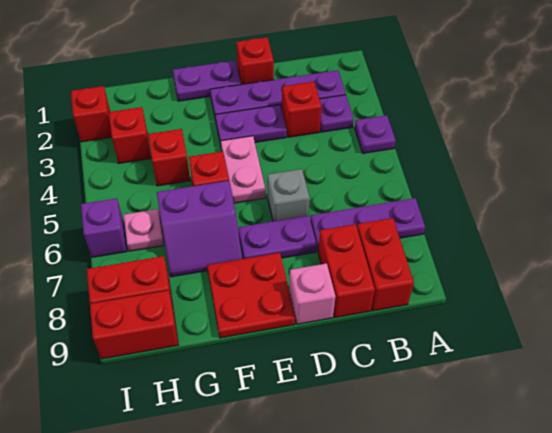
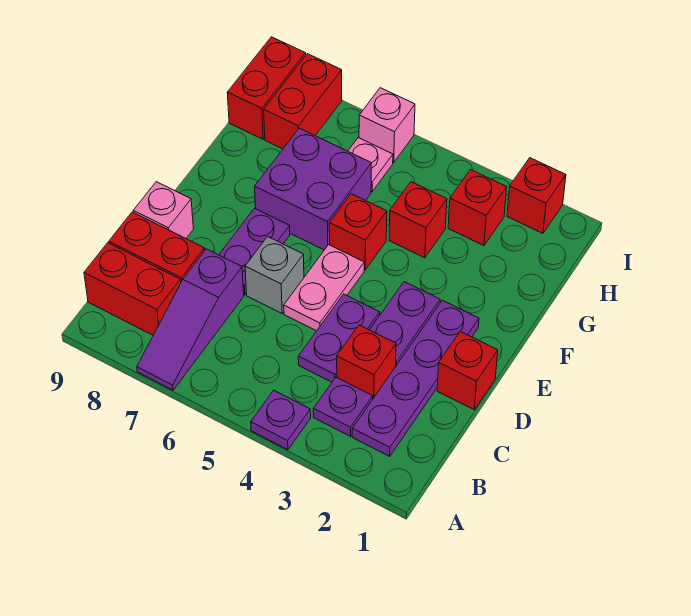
purple 1x3 plate [310,198,425,251] -> purple 1x3 slope [137,249,244,390]
purple 1x2 plate [173,61,241,101] -> purple 1x2 plate moved to [298,294,380,382]
pink 1x2 plate [221,136,266,203] -> pink 1x2 plate turned to [284,245,364,331]
red 2x2 plate [207,253,295,338] -> none
purple 2x2 slope [157,181,242,277] -> purple 2x2 brick [255,128,371,250]
purple 1x1 brick [81,198,127,257] -> pink 1x1 brick [359,88,415,162]

